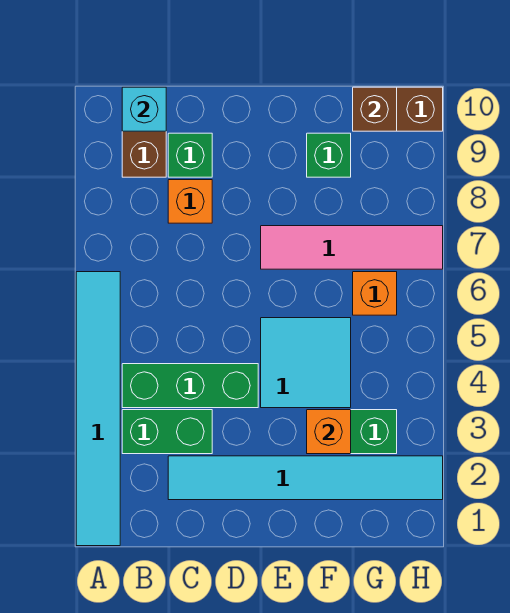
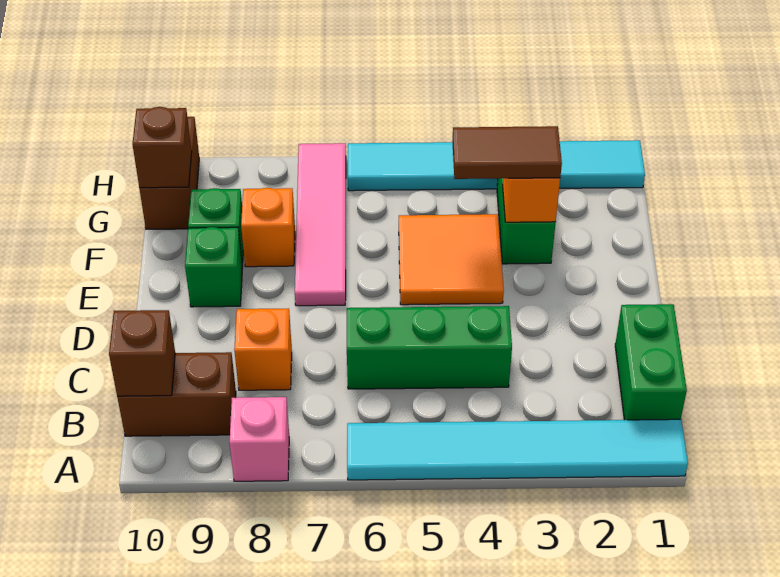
none -> pink 1x1 brick [229,397,289,481]
green 1x2 brick [122,410,212,454] -> green 1x2 brick moved to [615,304,687,420]
green 1x3 brick [122,364,258,408] -> green 1x3 brick turned to [347,306,512,389]
cyan 1x1 brick [122,87,166,131] -> brown 1x1 brick [109,310,175,397]
cyan 1x6 tile [168,456,443,500] -> cyan 1x6 tile turned to [348,140,645,191]
green 1x1 brick [168,133,212,177] -> green 1x1 brick moved to [185,227,242,307]
cyan 2x2 tile [261,318,351,408] -> orange 2x2 tile [399,214,504,305]
none -> brown 1x2 tile [452,126,562,179]
orange 1x1 brick [353,272,397,315] -> orange 1x1 brick moved to [241,188,295,267]

